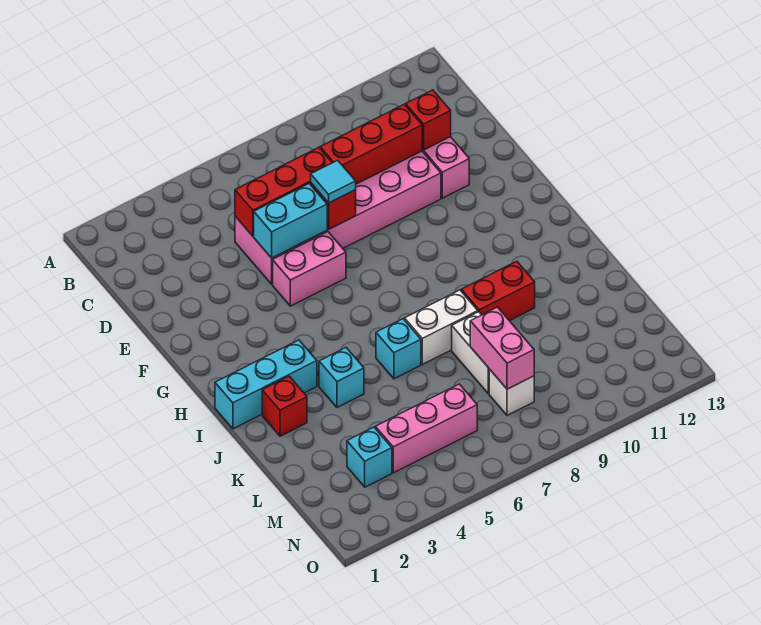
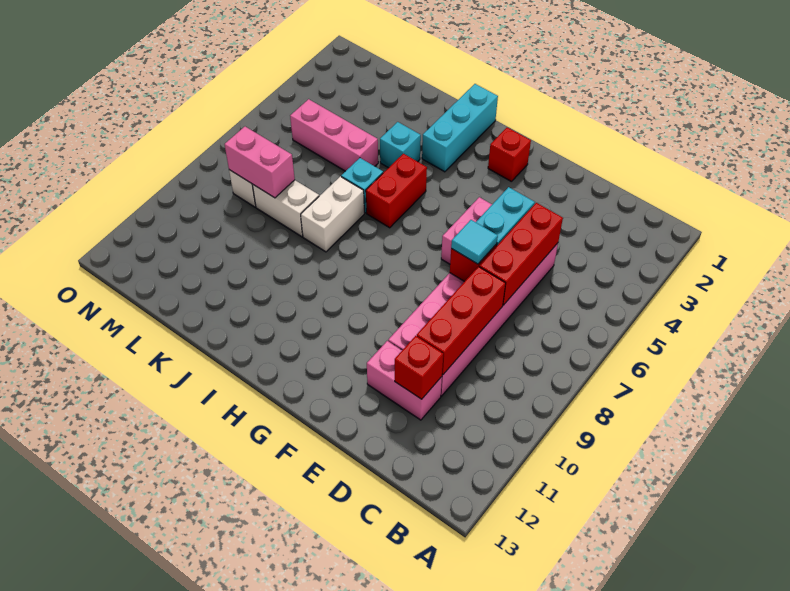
red 1x1 brick [262,376,307,436] -> red 1x1 brick moved to [488,128,531,182]
red 1x2 brick [461,261,535,321] -> red 1x2 brick moved to [366,154,427,228]
cyan 1x1 brick [347,427,392,487] -> none
pink 1x3 brick [375,384,477,473] -> pink 1x3 brick turned to [290,99,378,171]

